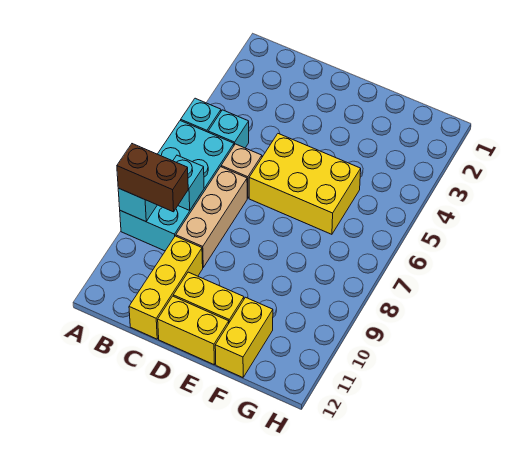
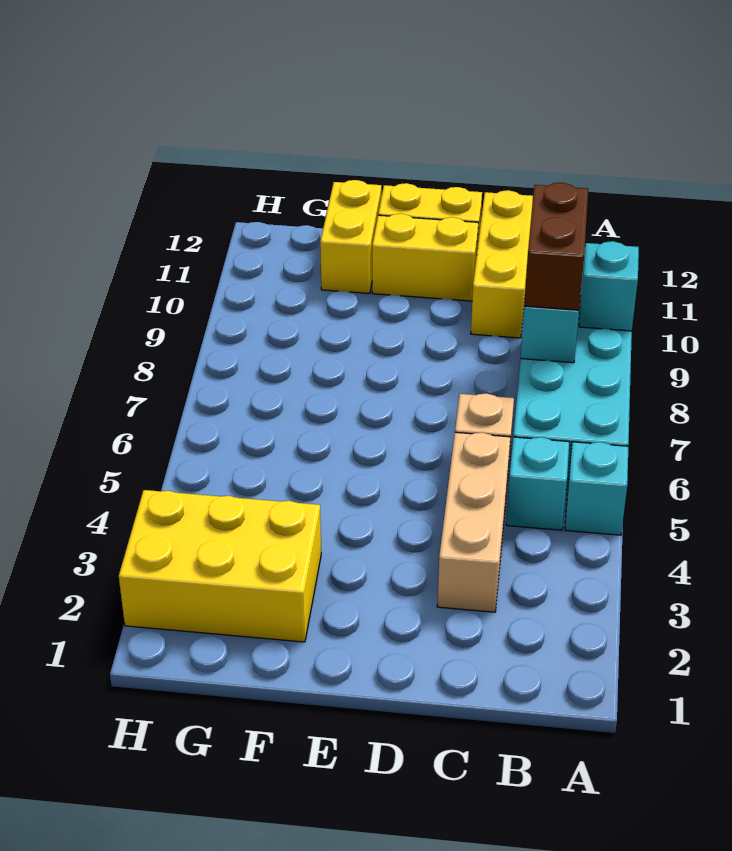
brown 1x2 brick [117,144,188,212] -> brown 1x2 brick turned to [524,183,588,310]
tan 1x3 brick [176,167,247,267] -> tan 1x3 brick moved to [437,432,510,612]
yellow 2x3 brick [249,134,361,234] -> yellow 2x3 brick moved to [119,490,321,642]

